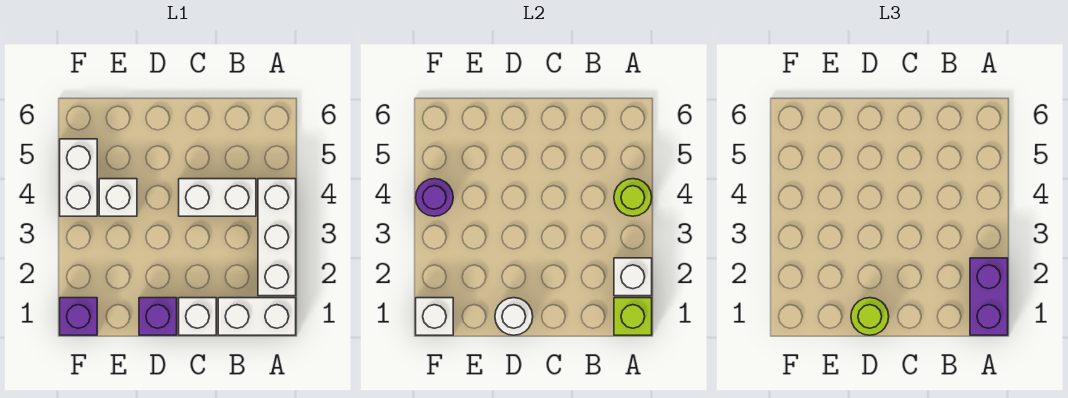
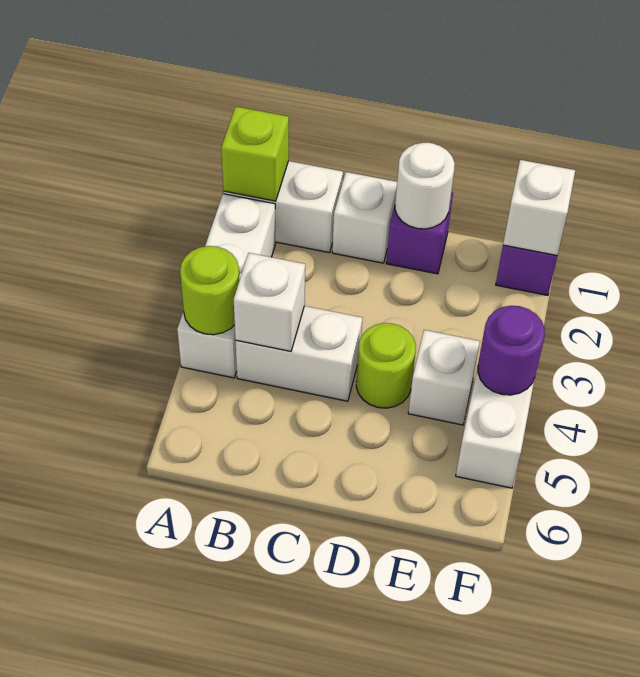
purple 1x2 brick [970,258,1008,335] -> none
white 1x1 brick [614,258,652,296] -> white 1x1 brick moved to [234,253,305,351]
lime 1x1 round brick [851,298,889,335] -> lime 1x1 round brick moved to [356,323,416,408]

